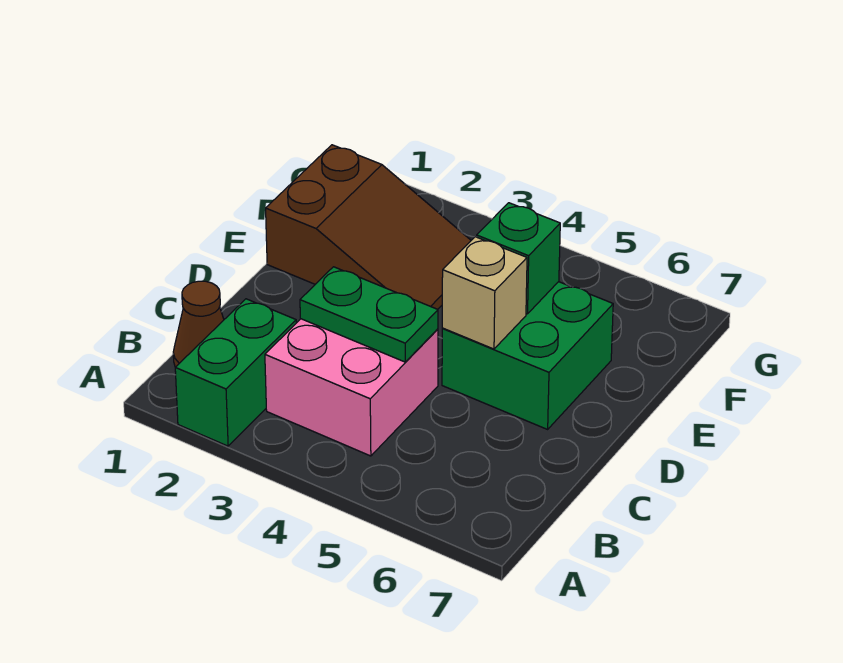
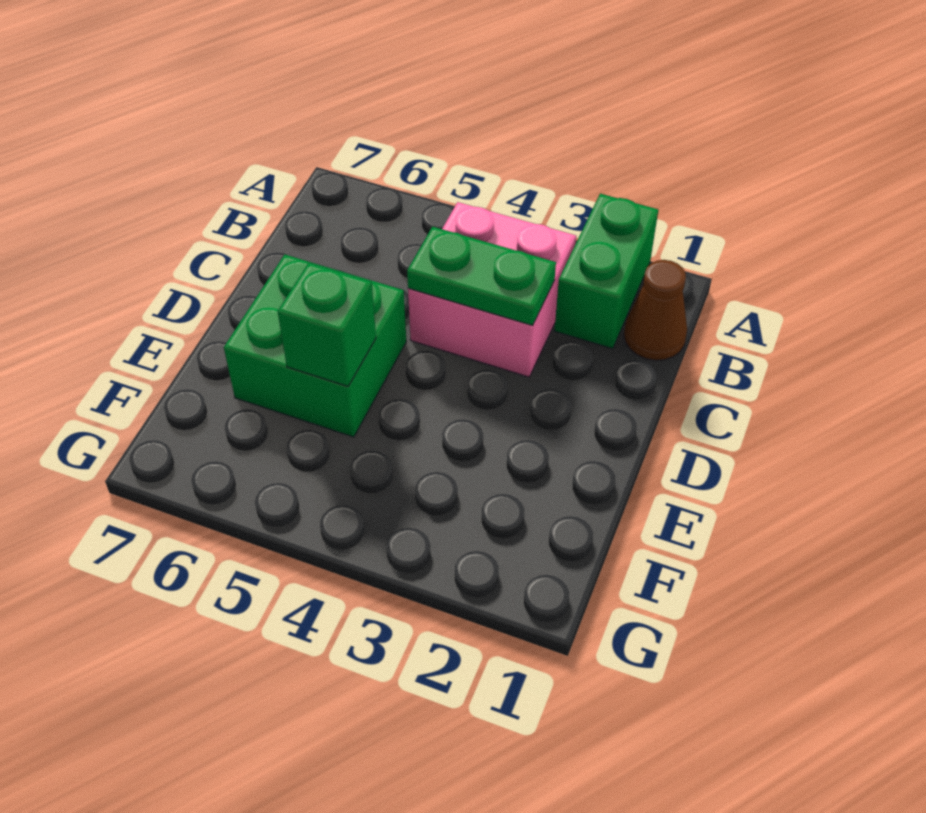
tan 1x1 brick [442,237,527,349] -> none
brown 2x3 slope [266,145,471,309] -> none

